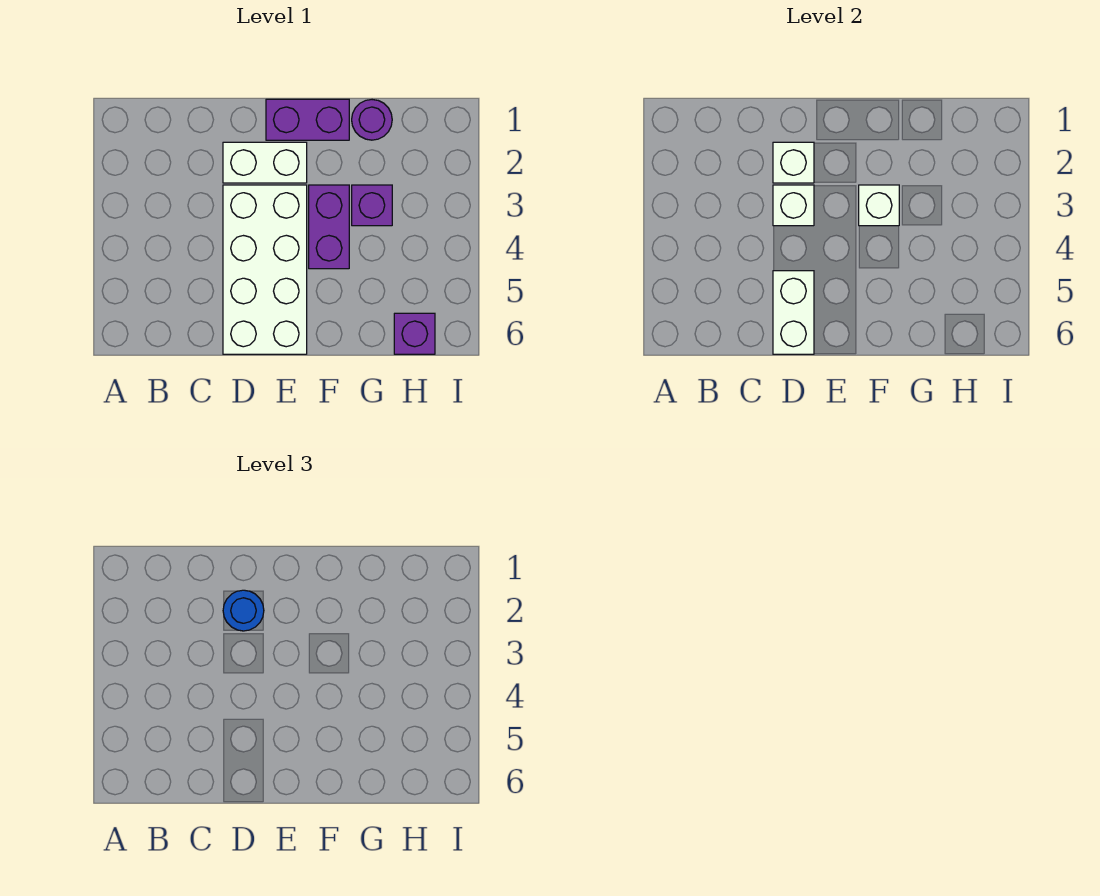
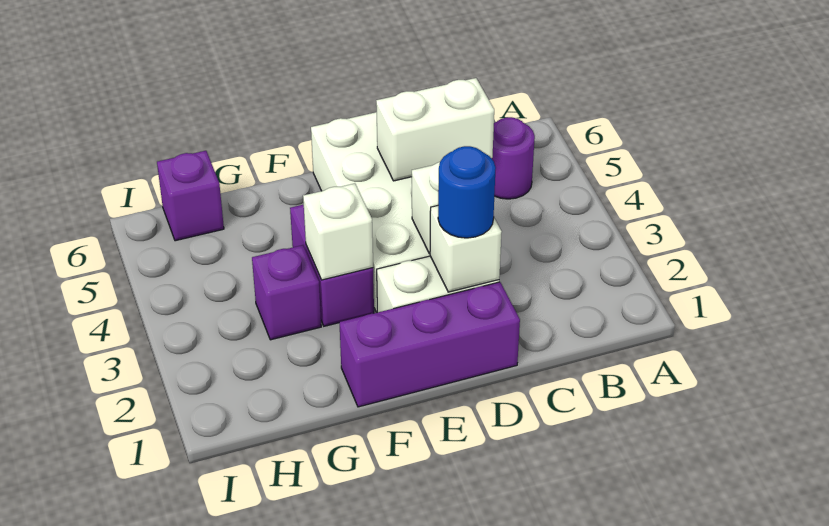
white 1x2 brick [773,271,814,354] -> white 1x2 brick turned to [376,78,494,181]
purple 1x2 brick [266,99,349,140] -> purple 1x3 brick [339,282,520,407]
purple 1x1 round brick [352,100,392,140] -> purple 1x1 round brick moved to [491,117,535,199]

